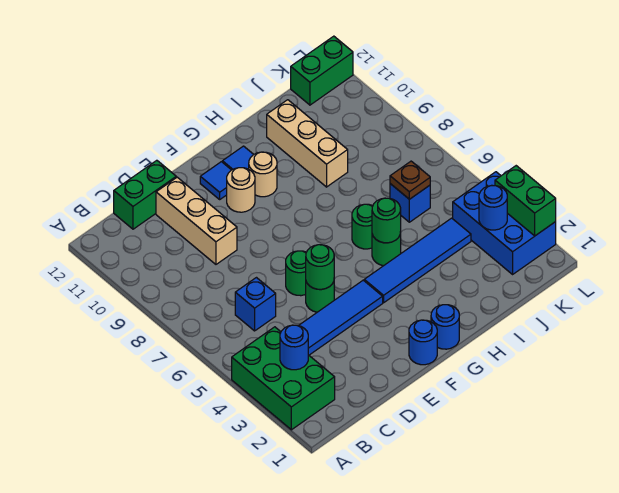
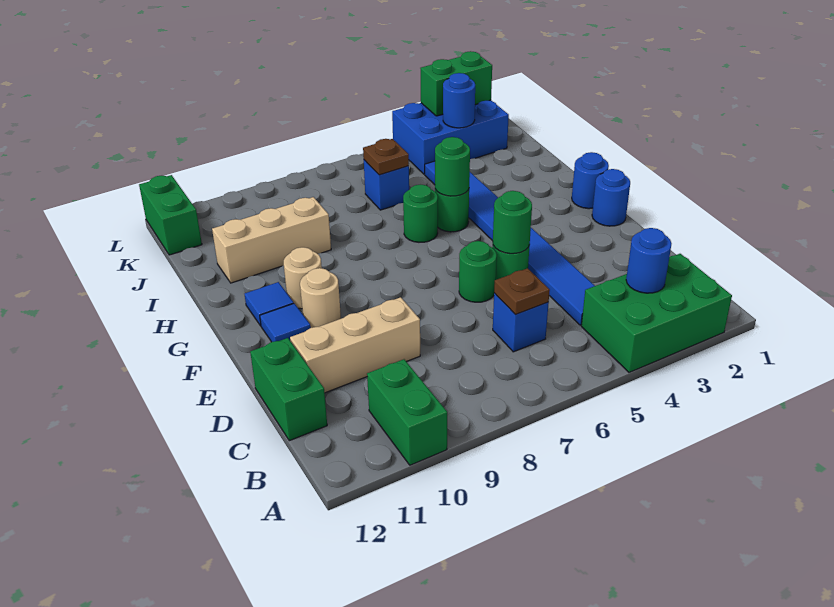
none -> green 1x2 brick [367,359,447,465]
none -> brown 1x1 plate [494,268,550,315]

